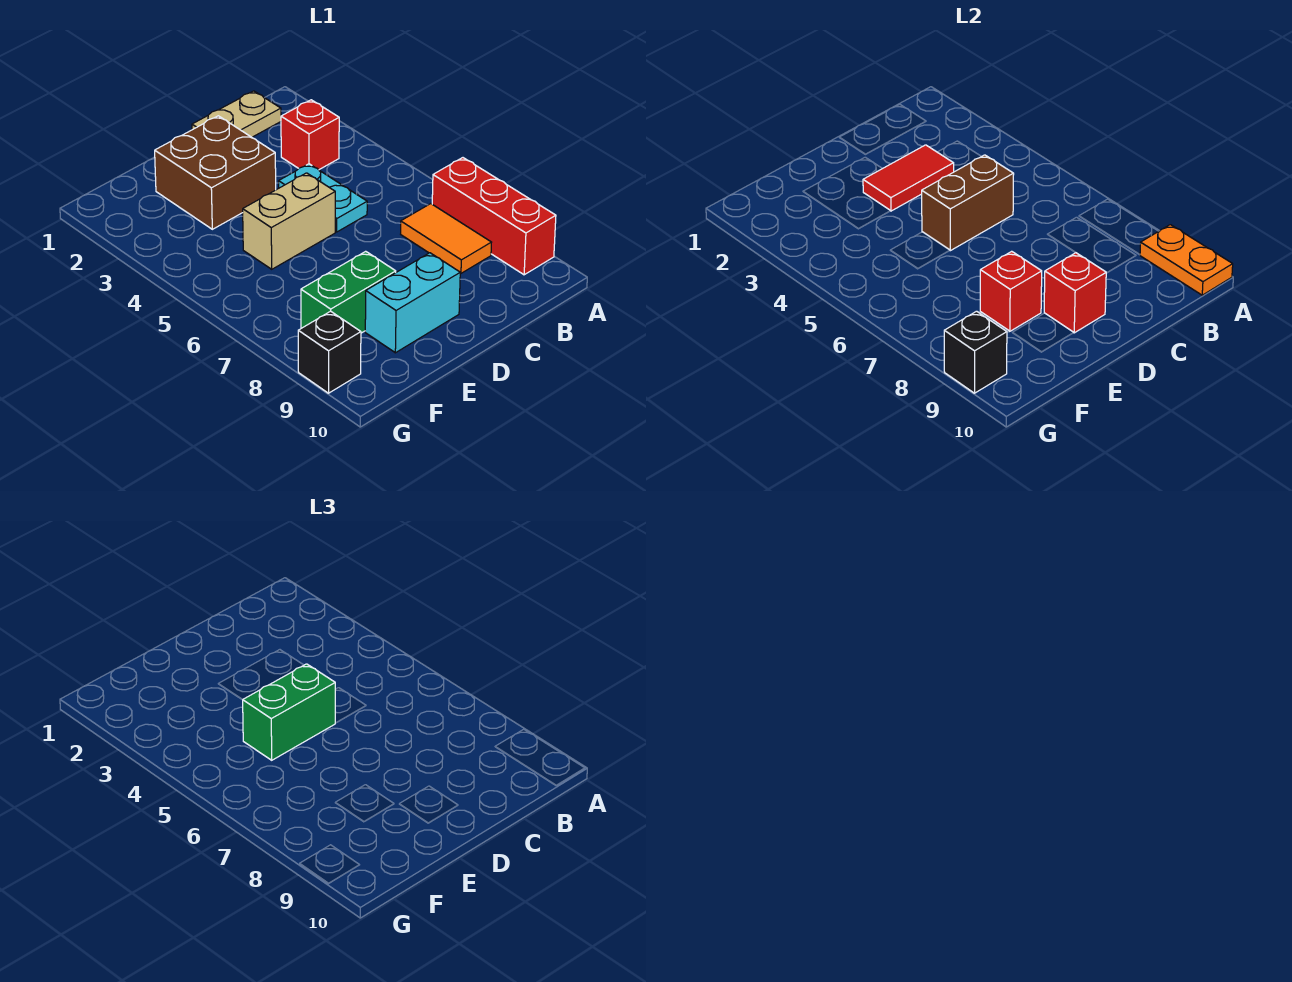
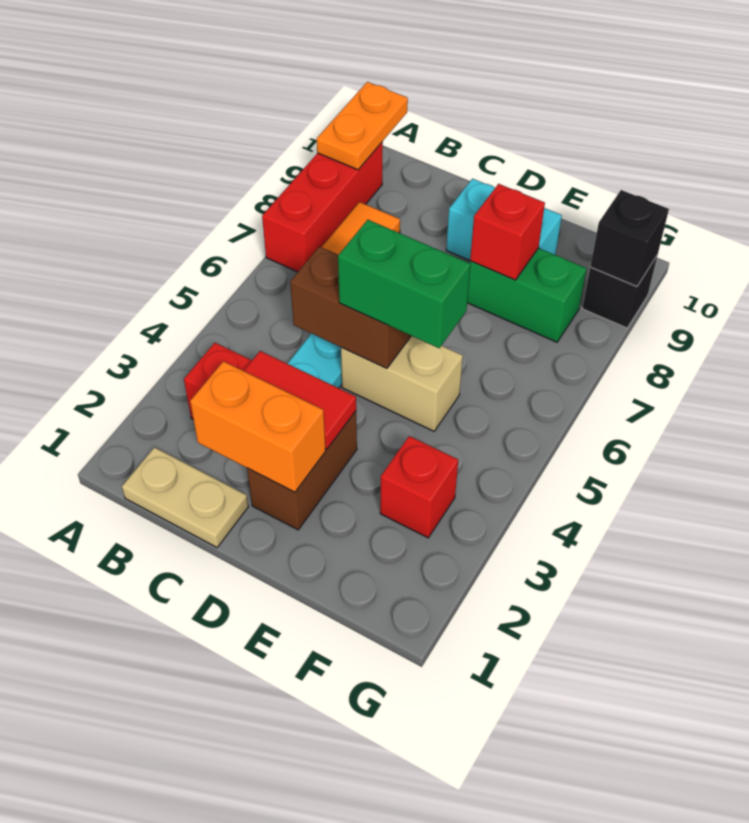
none -> orange 1x2 brick [190,361,326,492]
brown 2x2 brick [155,116,276,229] -> brown 1x2 brick [247,411,357,530]
red 1x1 brick [1044,253,1106,333] -> red 1x1 brick moved to [380,436,458,538]

